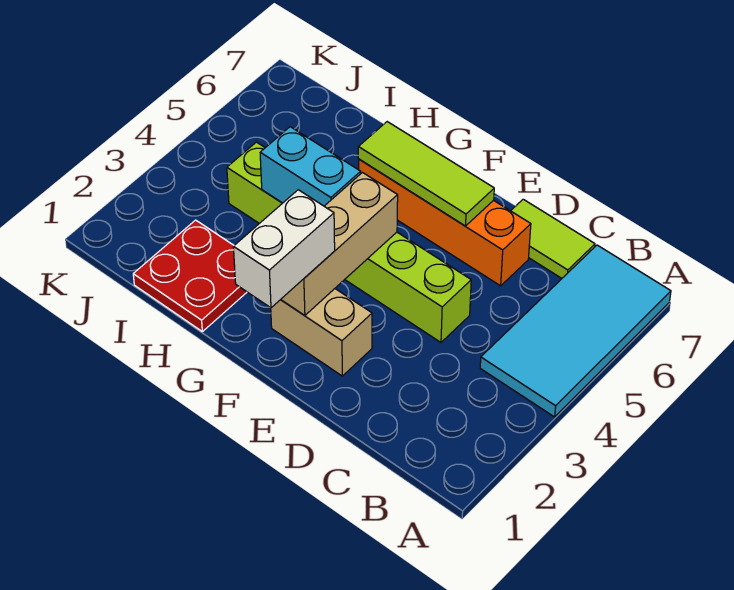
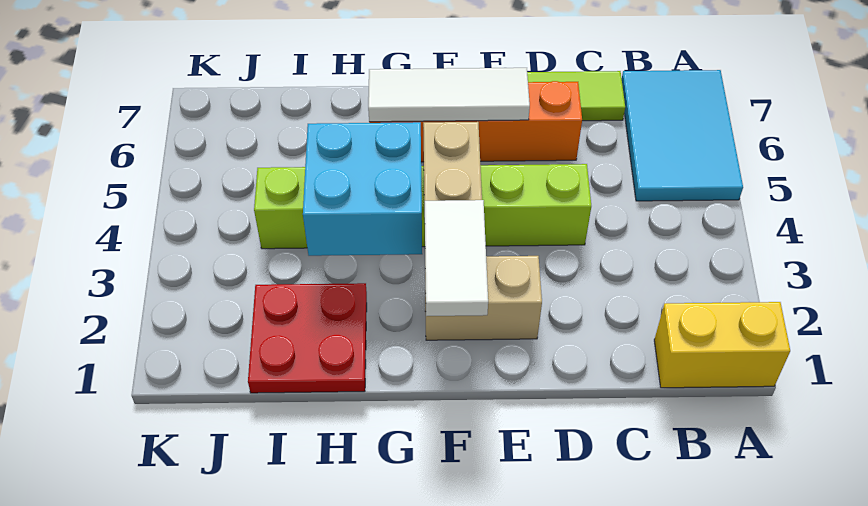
none -> yellow 1x2 brick [654,302,790,388]
cyan 2x4 tile [480,245,671,417] -> cyan 2x3 tile [622,70,743,201]
lime 1x3 tile [358,122,494,226] -> white 1x3 tile [368,68,530,122]
white 1x2 brick [233,190,335,308] -> white 1x2 tile [425,200,488,316]
cyan 1x2 brick [260,127,361,206] -> cyan 2x2 brick [303,122,422,256]

